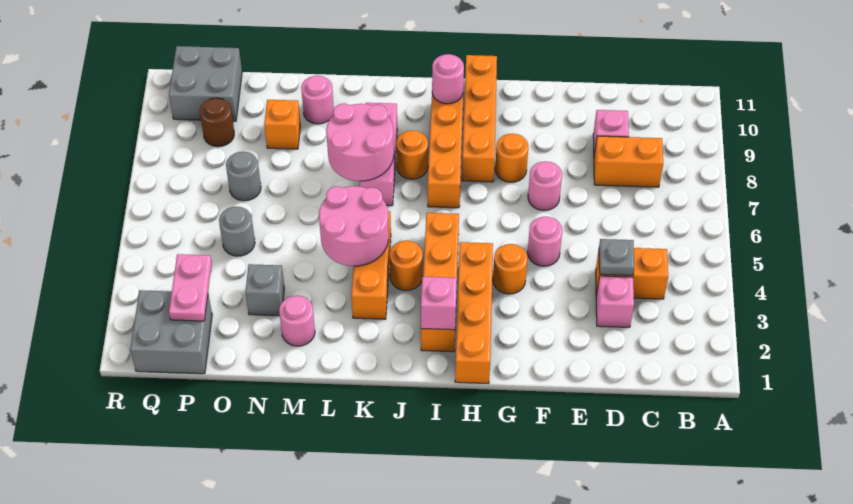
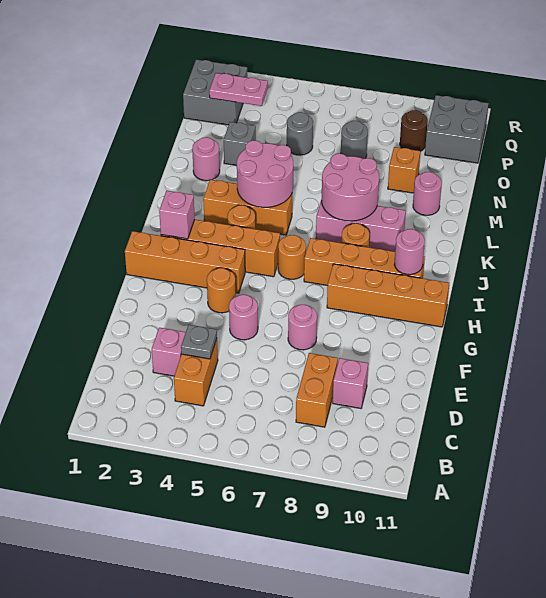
orange 1x1 round brick [495,133,528,182] -> orange 1x1 round brick moved to [278,235,306,279]

